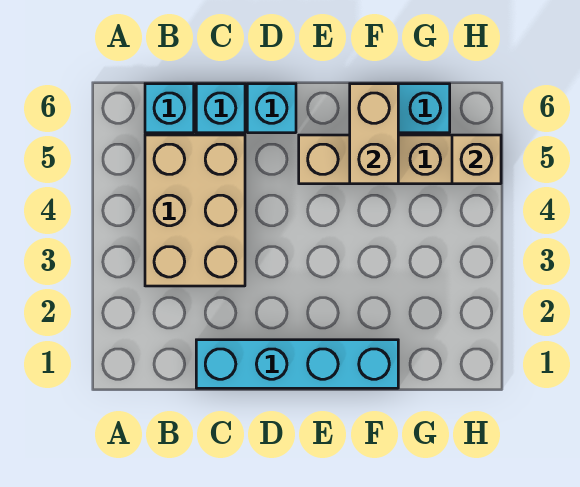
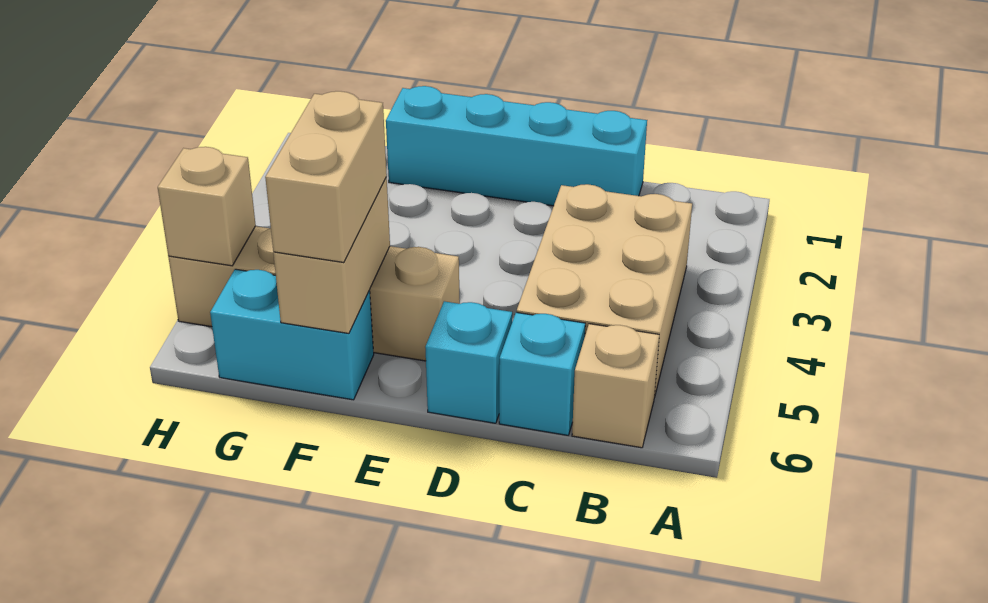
cyan 1x1 brick [145,84,194,133] -> tan 1x1 brick [572,324,659,448]
none -> tan 1x2 brick [265,91,387,263]

